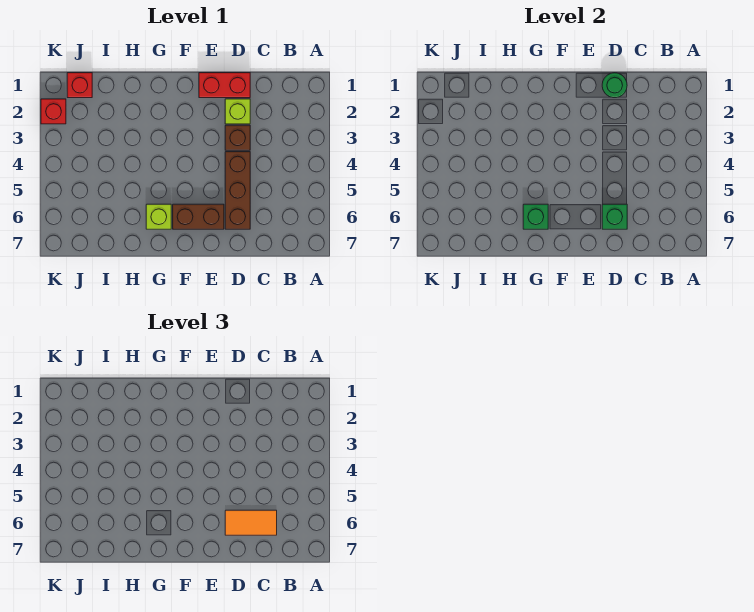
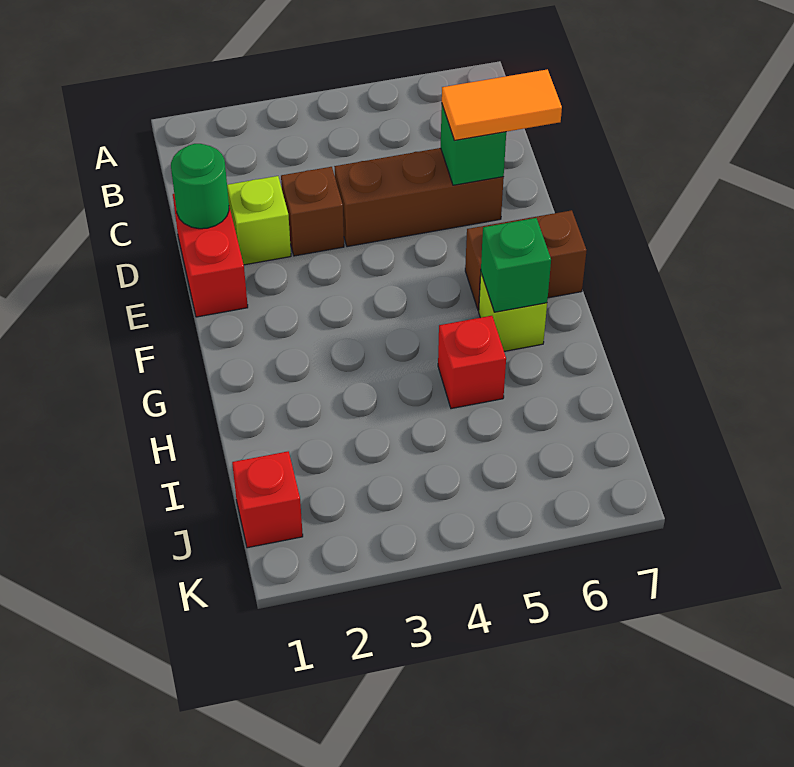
orange 1x2 tile [225,510,277,535] -> orange 1x2 tile turned to [442,69,562,140]
brown 1x2 brick [173,204,224,229] -> brown 1x2 brick turned to [465,210,587,311]
red 1x1 brick [41,99,66,124] -> red 1x1 brick moved to [438,316,506,409]

